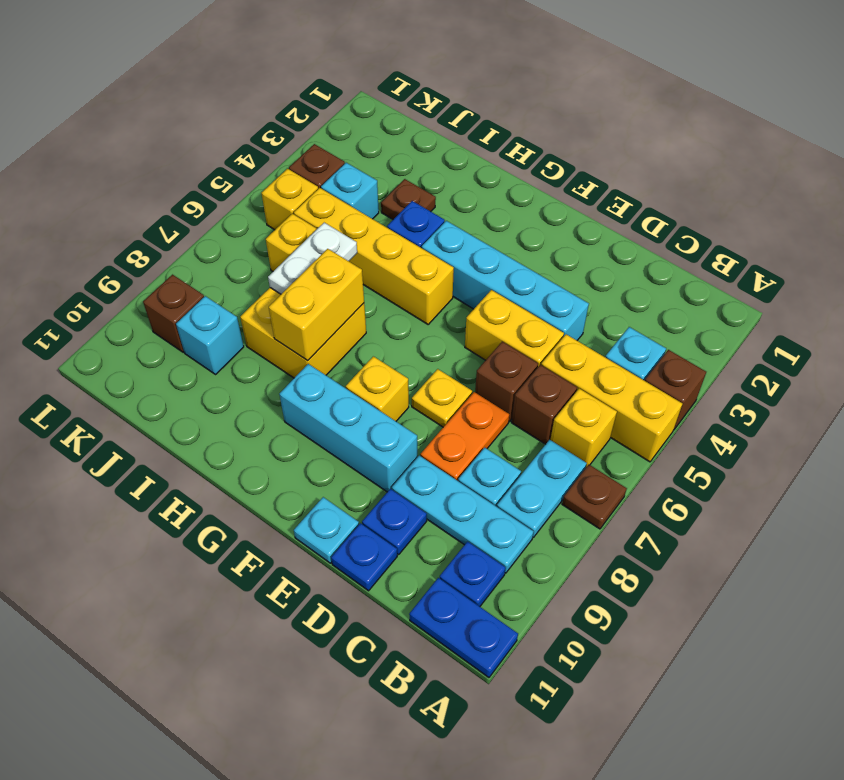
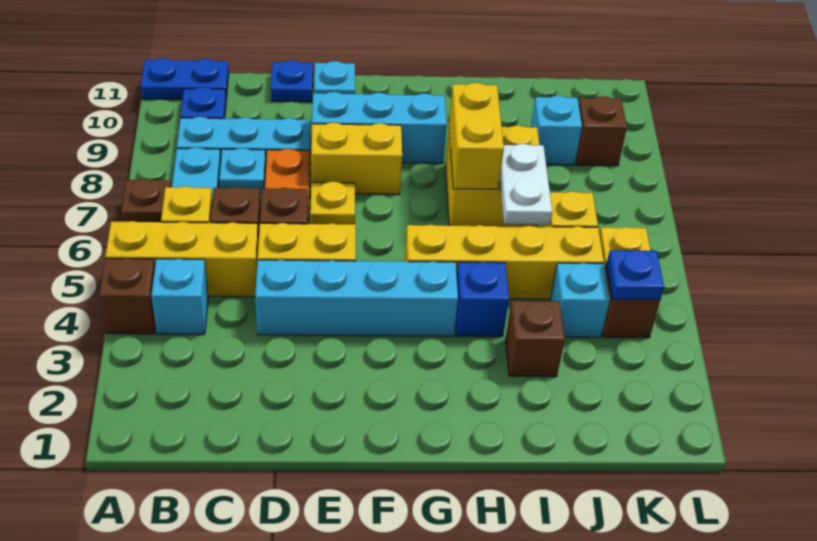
blue 1x1 plate [362,489,427,554] -> blue 1x1 plate moved to [607,250,664,300]
yellow 1x1 brick [346,356,409,421] -> yellow 1x2 brick [311,123,402,194]
brown 1x1 plate [381,179,436,219] -> brown 1x1 brick [506,301,565,377]

